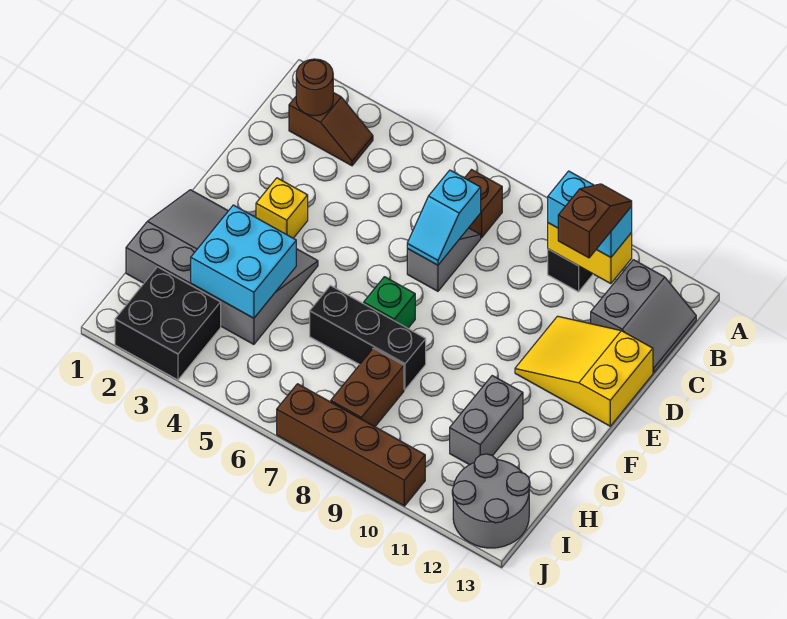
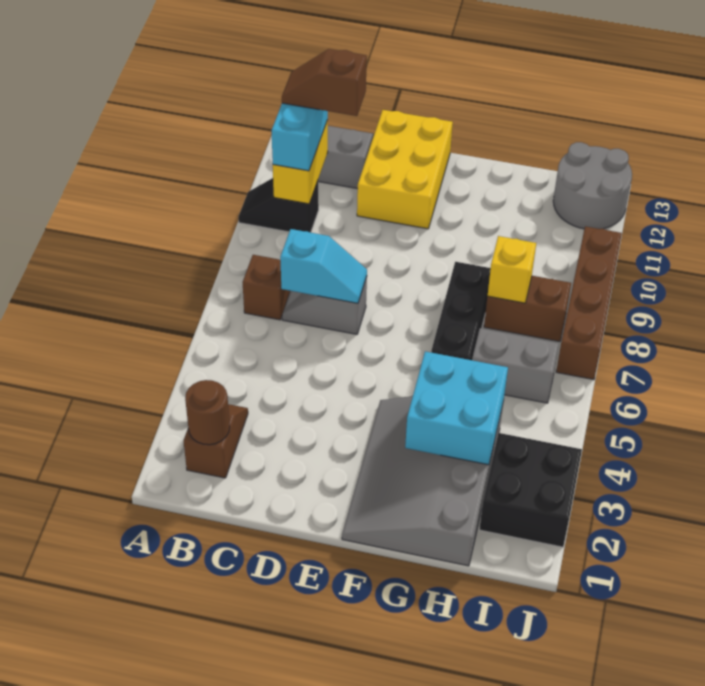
yellow 2x3 slope [515,316,653,426] -> yellow 2x3 brick [357,110,453,229]
yellow 1x1 brick [256,178,308,238] -> yellow 1x1 brick moved to [488,236,536,303]
green 1x1 brick [364,277,415,328] -> none
grey 1x2 brick [450,376,523,465] -> grey 1x2 brick moved to [472,328,559,403]

